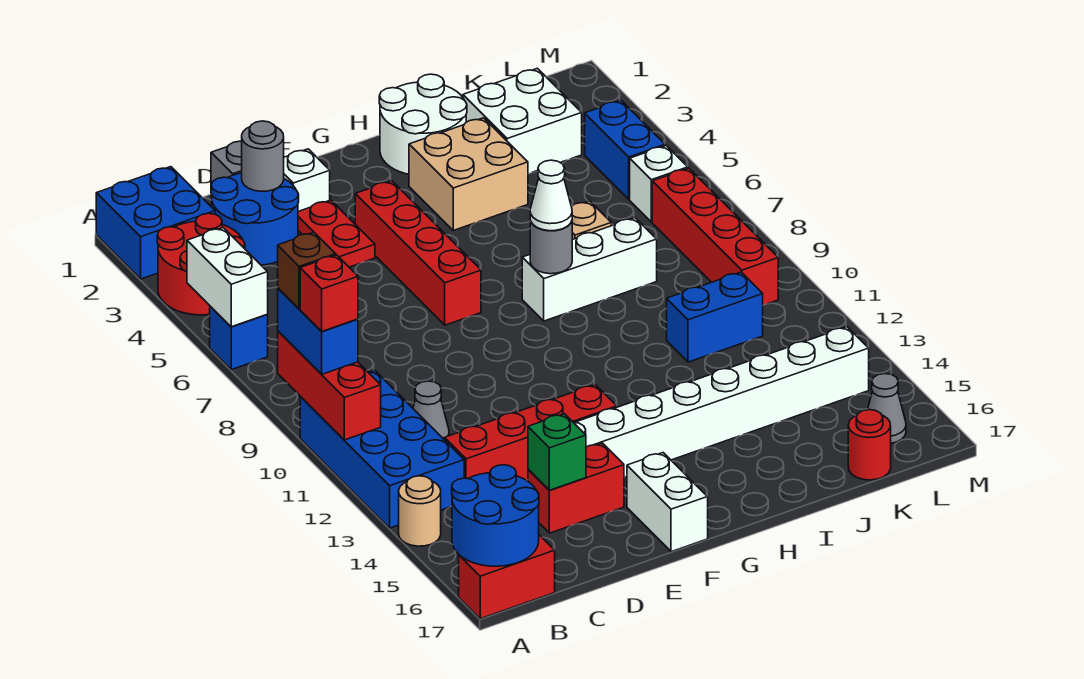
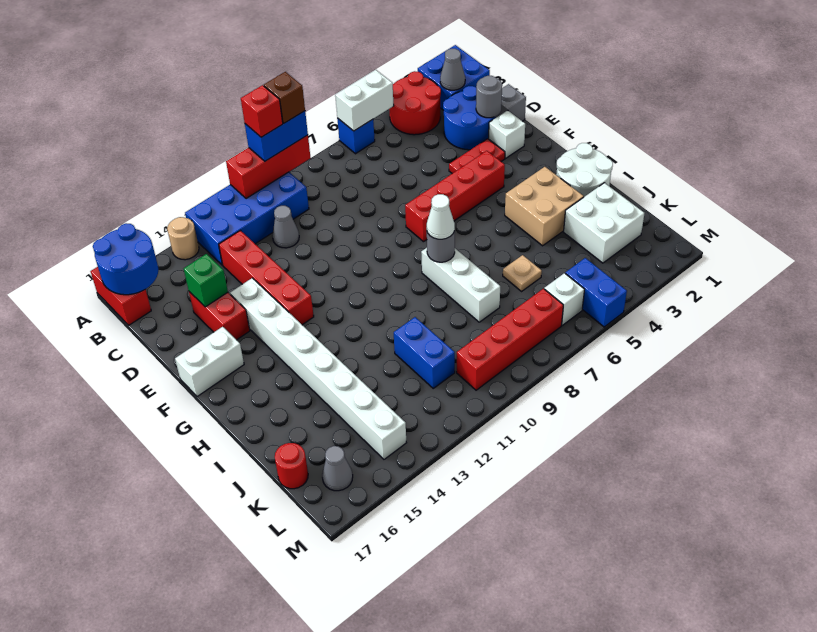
none -> grey 1x1 cone [440,49,465,90]
blue 1x2 brick [585,100,665,199] -> blue 1x2 brick turned to [565,258,627,327]

